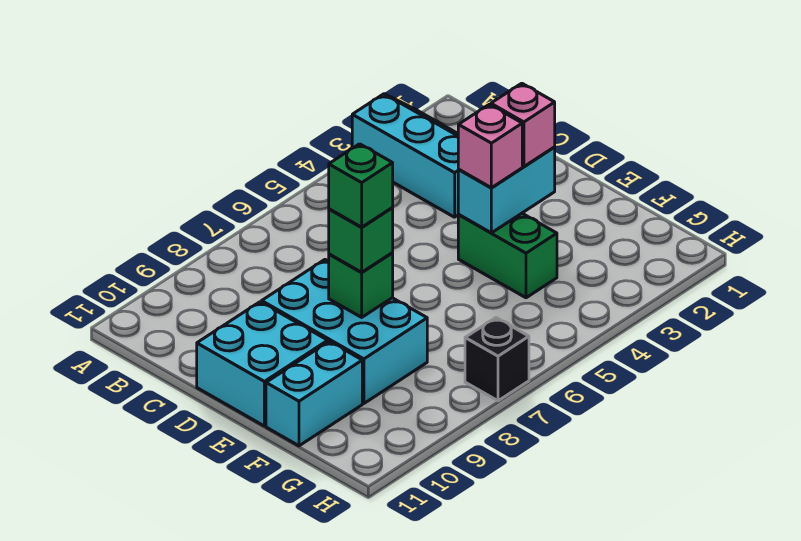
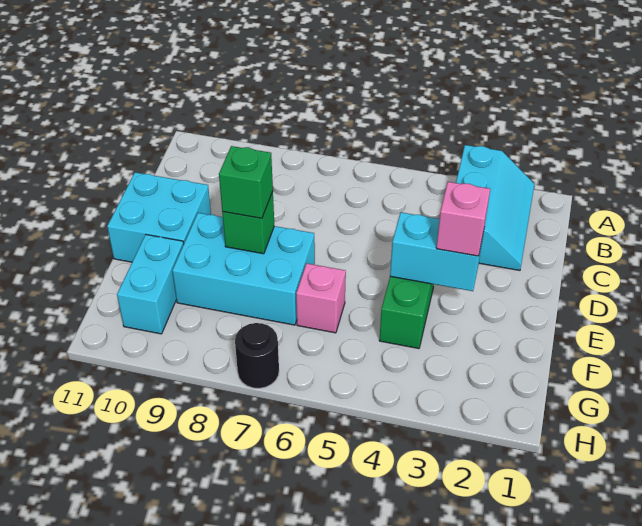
cyan 2x3 brick [262,260,427,403] -> cyan 2x3 brick turned to [172,213,315,325]
pink 1x1 brick [458,104,522,188] -> pink 1x1 brick moved to [296,263,346,333]
green 1x1 brick [329,144,393,227] -> none
cyan 1x2 brick [266,341,362,446] -> cyan 1x2 brick turned to [117,235,184,334]
black 1x1 brick [465,318,529,401] -> black 1x1 round brick [235,323,279,388]

